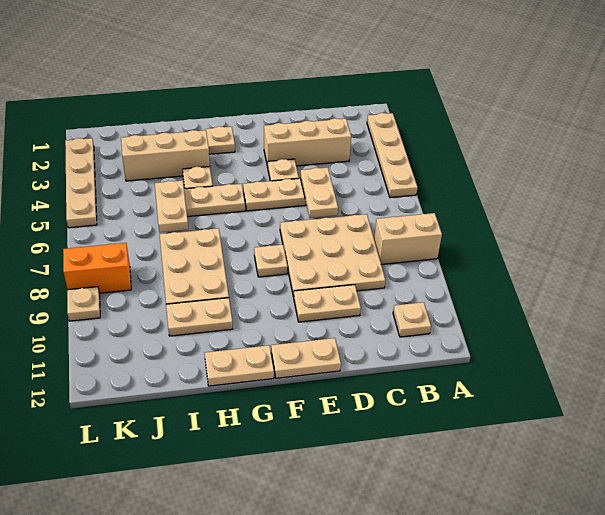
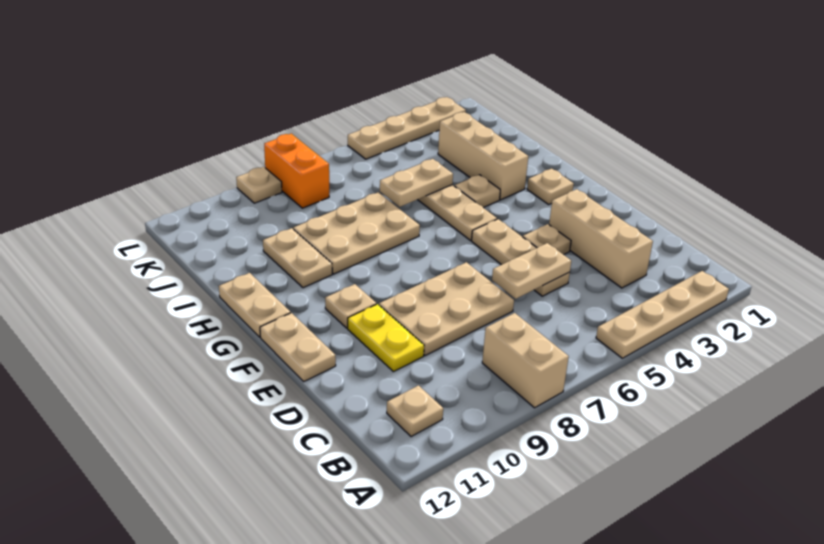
tan 3x3 plate [280,214,386,297] -> tan 2x3 plate [379,262,514,356]
tan 1x2 plate [294,285,361,322] -> yellow 1x2 plate [348,304,424,372]
tan 1x1 plate [254,245,288,277] -> tan 1x1 plate moved to [325,284,376,328]

